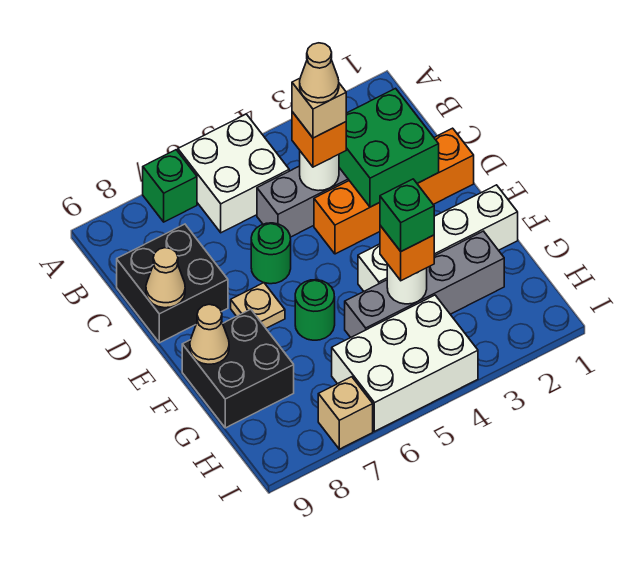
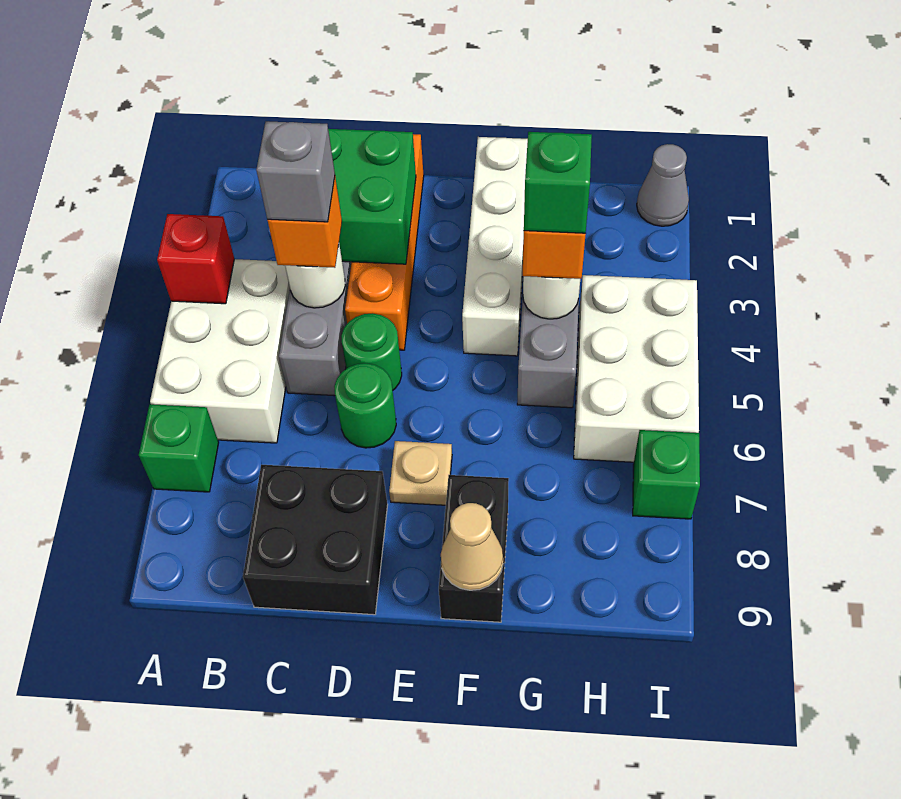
none -> red 1x1 brick [157,214,234,304]
white 2x2 brick [178,114,289,233] -> white 2x3 brick [150,259,290,443]
tan 1x1 brick [292,78,346,138] -> grey 1x1 brick [256,121,335,222]
tan 1x1 cone [300,43,339,103] -> none
tan 1x1 cone [146,248,185,308] -> none
green 1x1 round brick [295,280,335,340] -> green 1x1 round brick moved to [341,313,402,390]
black 2x2 brick [182,309,294,428] -> black 1x2 brick [439,475,509,622]
none -> grey 1x1 cone [637,144,689,226]
tan 1x1 brick [318,377,373,449] -> green 1x1 brick [633,430,700,519]

